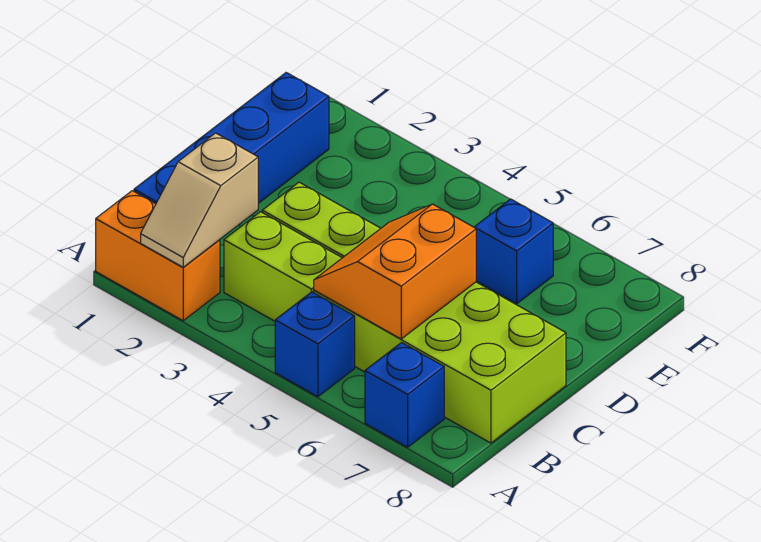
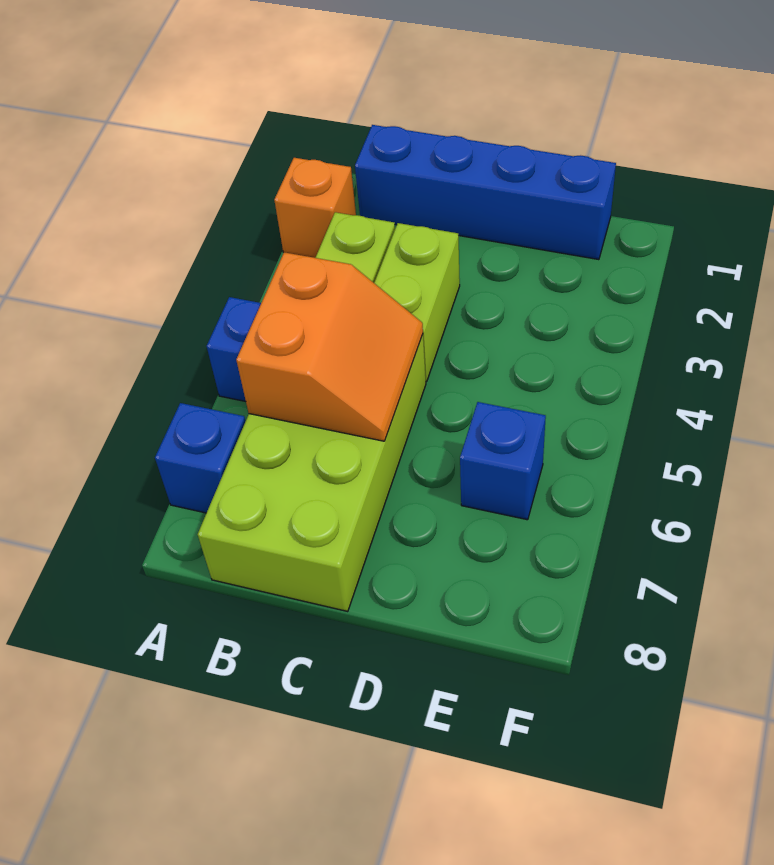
orange 1x2 brick [96,191,220,321] -> orange 1x1 brick [274,158,356,258]
tan 1x2 slope [141,133,258,267] -> none
orange 2x2 slope [314,204,476,339] -> orange 2x2 slope turned to [236,252,423,441]

